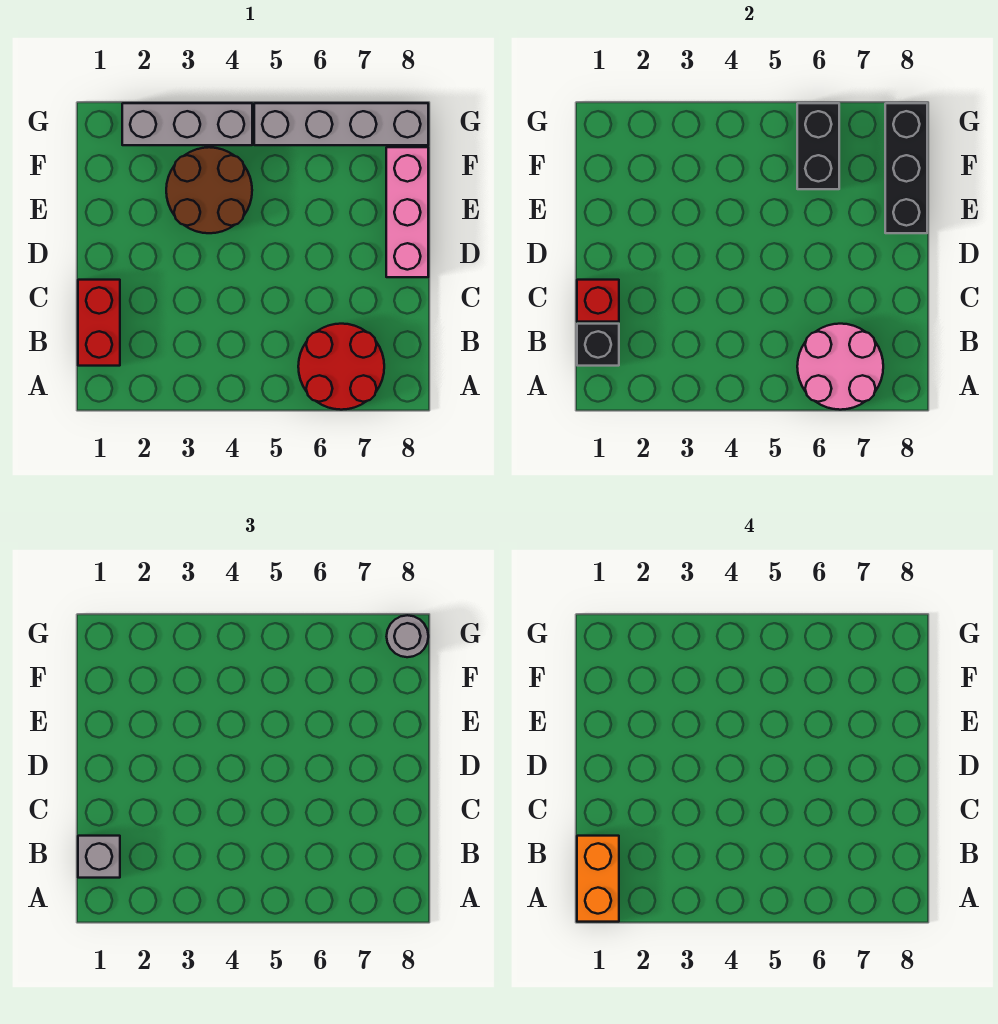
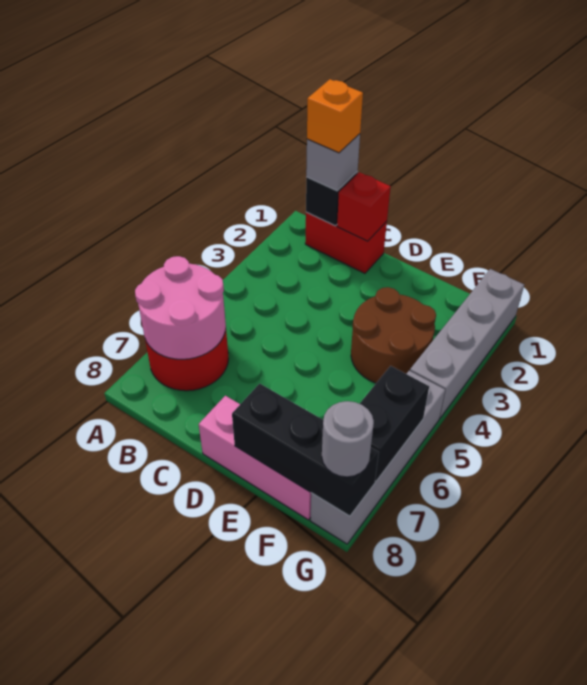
orange 1x2 brick [577,836,619,922] -> orange 1x1 brick [307,79,363,153]
black 1x2 brick [797,103,839,189] -> black 1x2 brick turned to [360,366,429,481]
grey 1x3 brick [122,103,252,145] -> grey 1x4 brick [410,269,524,418]

